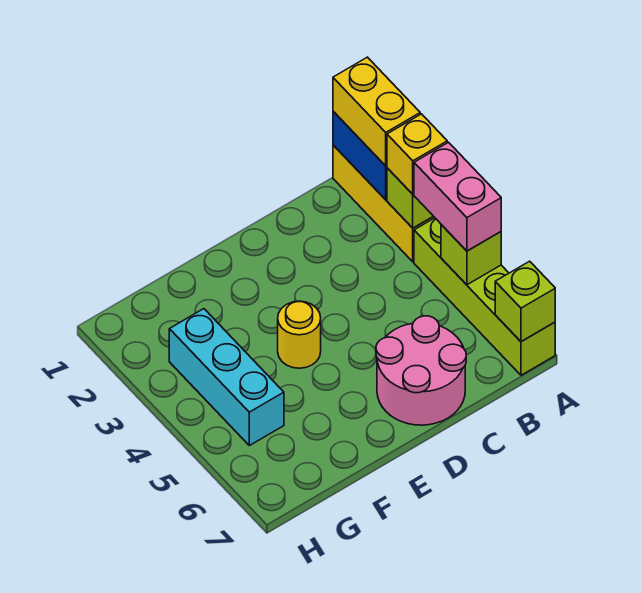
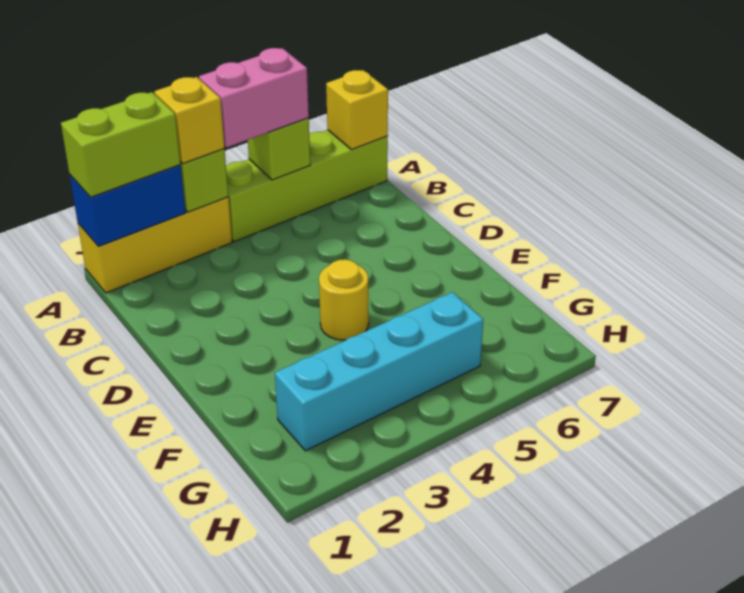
yellow 1x2 brick [333,57,420,166] -> lime 1x2 brick [61,92,180,197]
lime 1x1 brick [495,261,555,342] -> yellow 1x1 brick [326,70,388,150]
pink 2x2 round brick [376,316,466,425] -> none
cyan 1x3 brick [169,309,284,446] -> cyan 1x4 brick [275,292,483,451]

